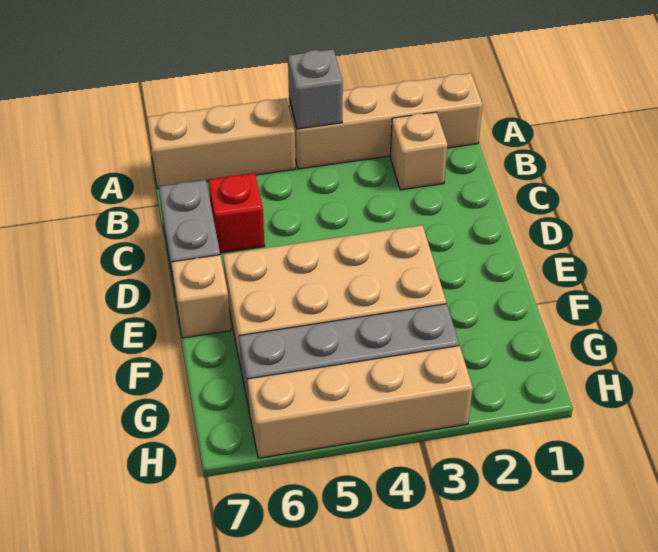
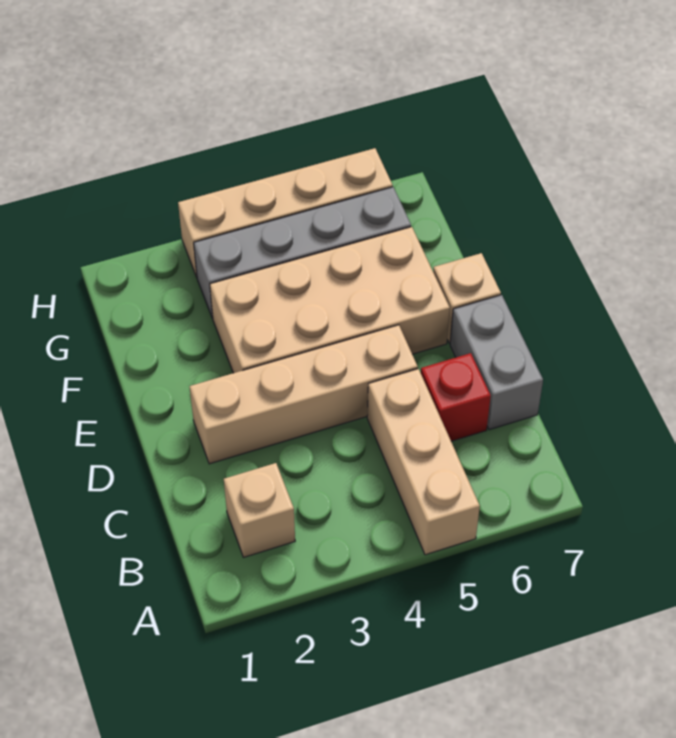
tan 1x4 brick [289,73,483,169] -> tan 1x4 brick moved to [189,325,418,464]
grey 1x1 brick [288,49,343,129] -> none
tan 1x3 brick [147,98,296,189] -> tan 1x3 brick turned to [367,369,480,555]

